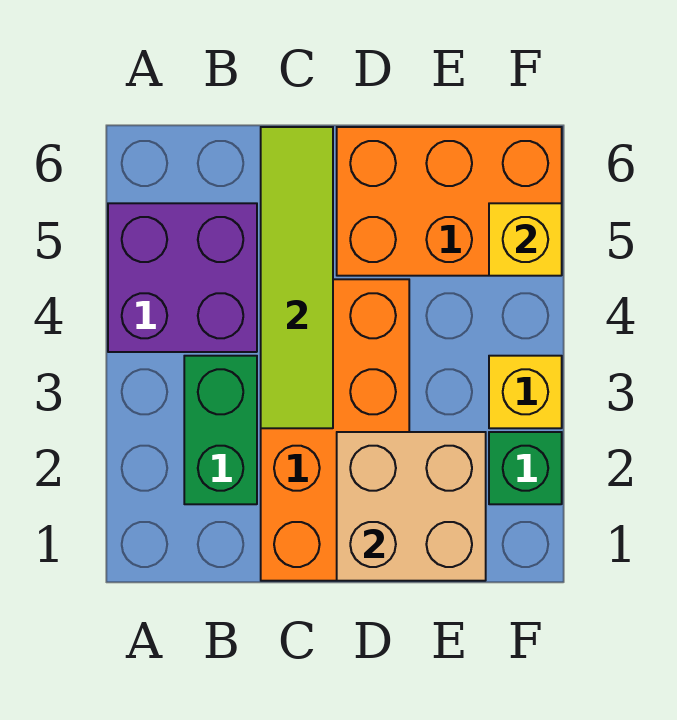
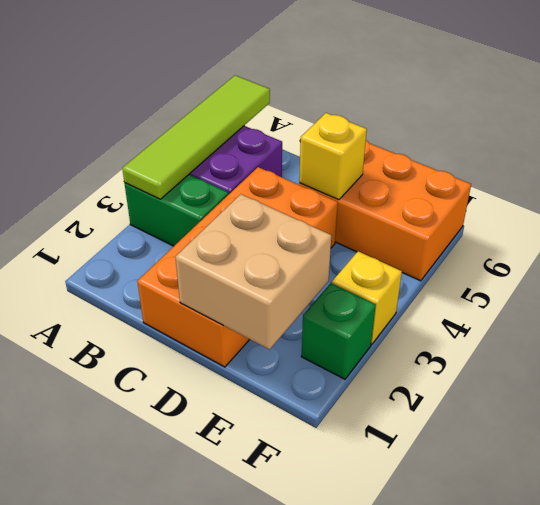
green 1x2 brick [184,356,257,504] -> green 1x2 brick turned to [124,175,228,246]
lime 1x4 tile [261,127,333,428] -> lime 1x4 tile moved to [122,75,270,199]
yellow 1x1 brick [489,203,562,276] -> yellow 1x1 brick moved to [299,113,367,200]

